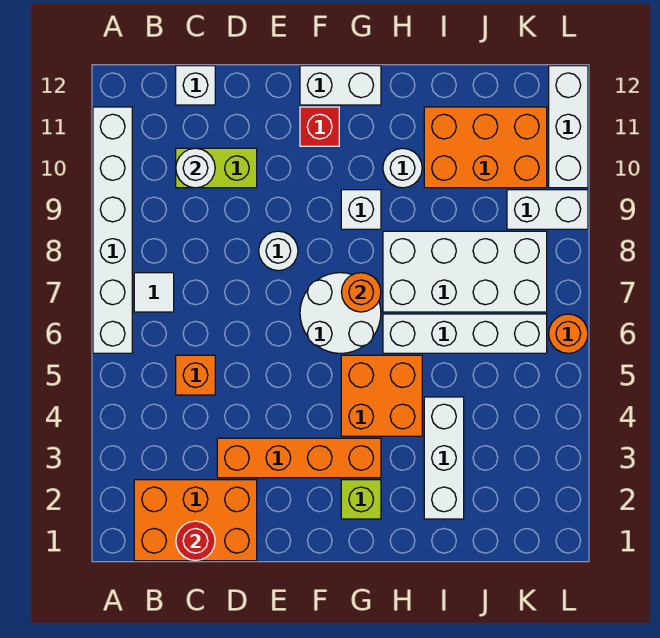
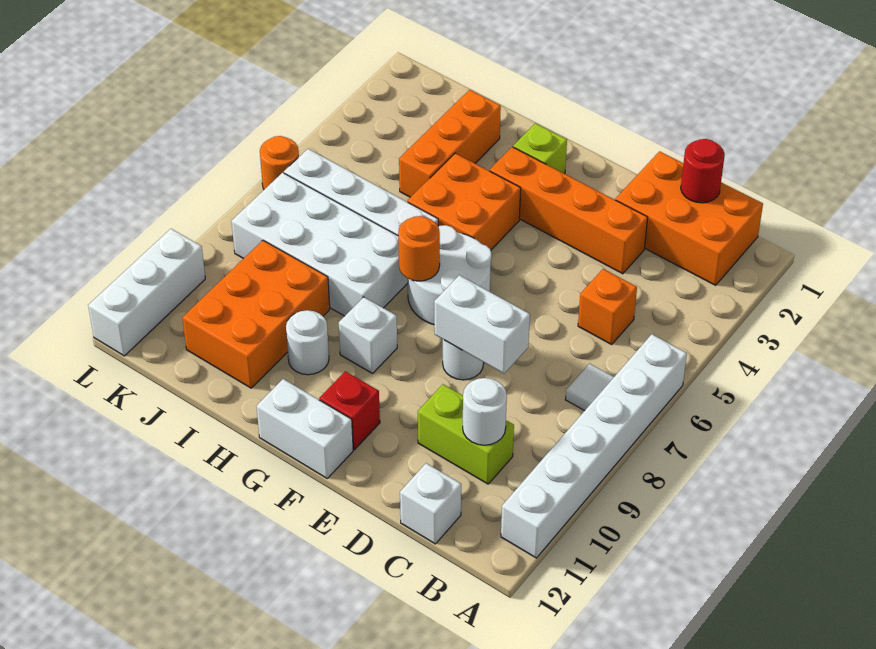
white 1x3 brick [424,397,464,519] -> orange 1x3 brick [399,90,501,197]
orange 2x3 brick [424,107,547,188] -> orange 2x3 brick turned to [182,240,330,388]
white 1x2 brick [507,190,588,229] -> white 1x2 brick moved to [434,275,530,373]

